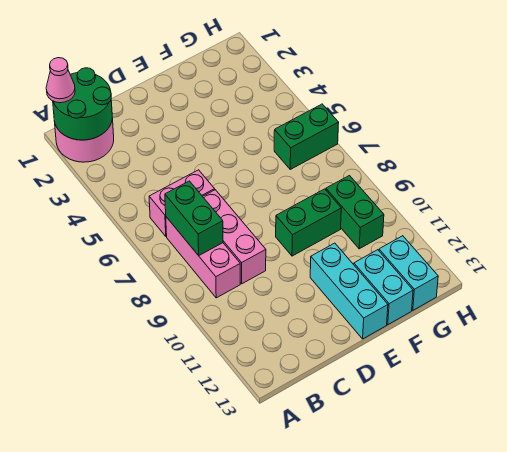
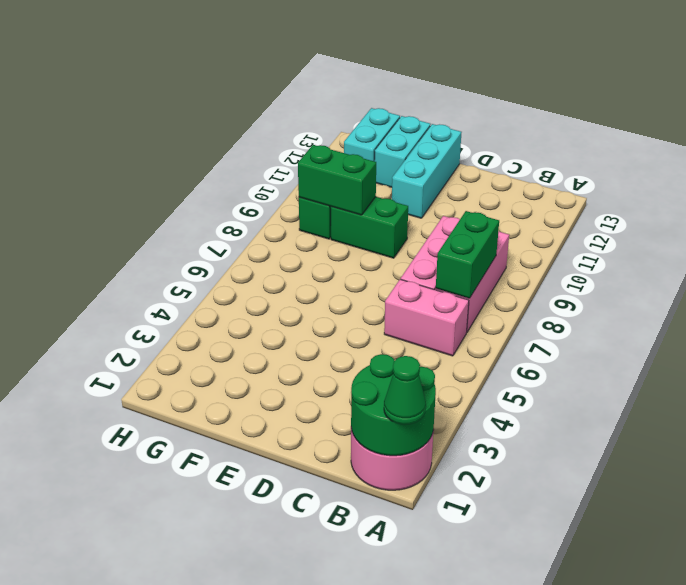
pink 1x1 cone [46,58,75,103] -> green 1x1 cone [384,356,426,425]
green 1x2 brick [274,104,339,169] -> green 1x2 brick moved to [298,145,376,215]

